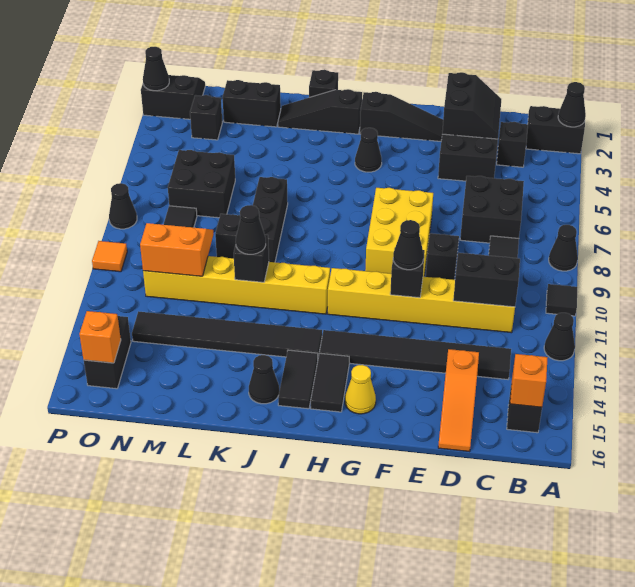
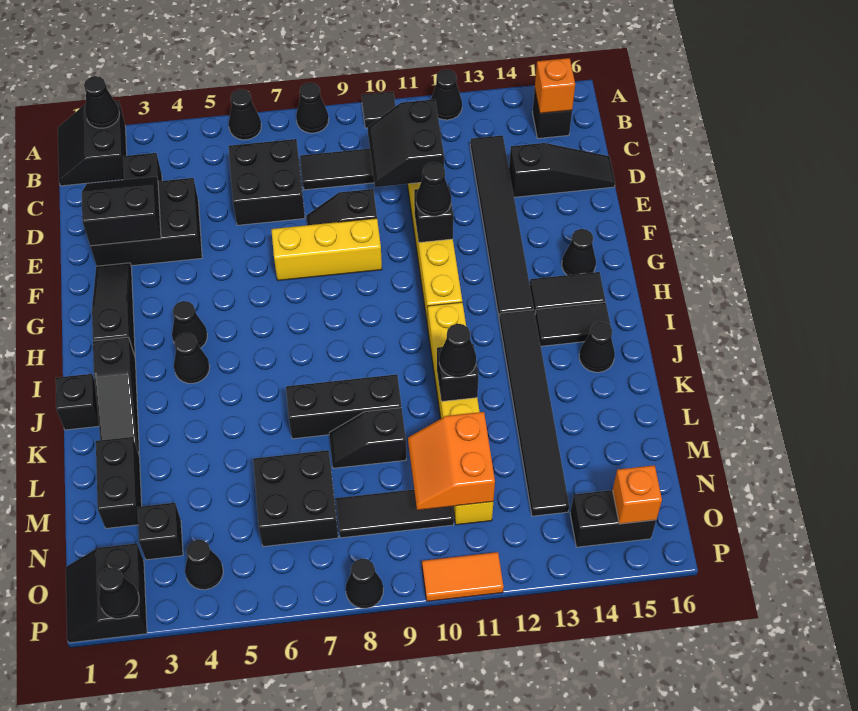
none -> black 1x1 cone [229,89,261,140]
orange 1x3 slope [438,349,479,452] -> black 1x3 slope [509,143,615,197]
yellow 2x3 brick [365,188,433,277] -> yellow 1x3 brick [271,218,382,281]
yellow 1x1 cone [345,365,376,414] -> black 1x1 cone [562,229,596,275]
none -> black 1x1 cone [174,333,210,383]
none -> black 1x1 cone [185,540,223,590]
orange 1x1 tile [92,241,127,272] -> orange 1x2 tile [422,552,504,601]

